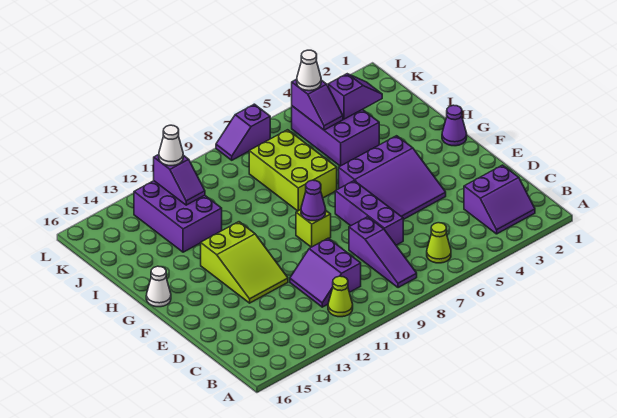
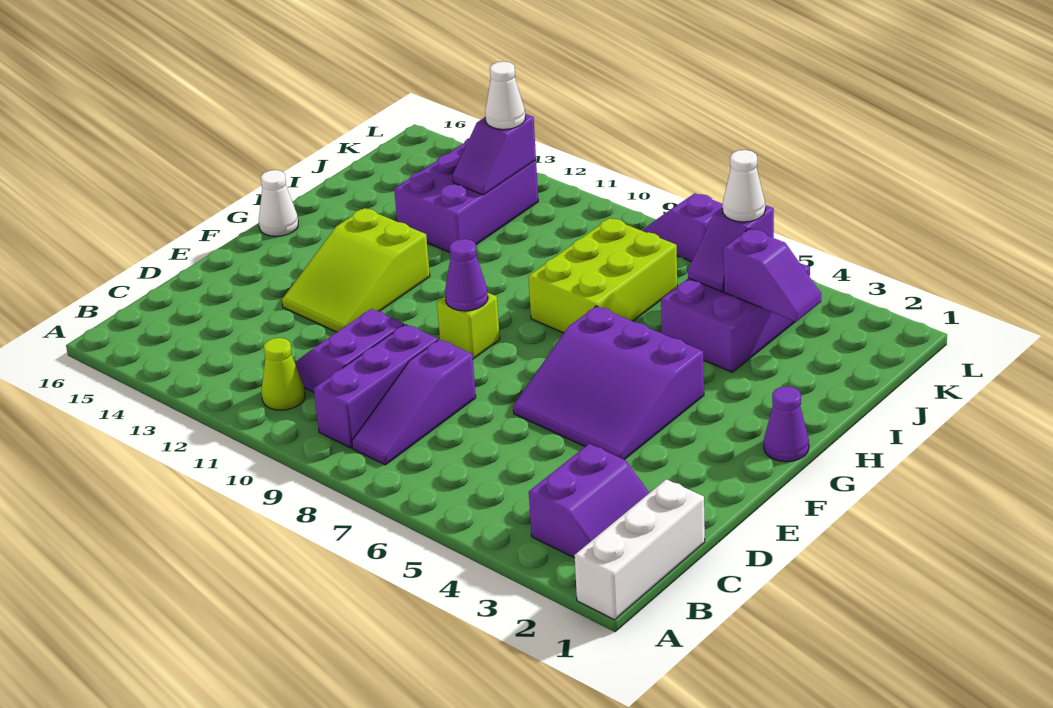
none -> white 1x3 brick [575,479,705,620]
purple 2x2 slope [464,165,535,234] -> purple 2x2 slope turned to [529,444,649,558]
lime 1x1 cone [427,223,451,263] -> none
purple 1x3 brick [335,181,403,245] -> purple 1x3 brick moved to [314,324,438,448]

